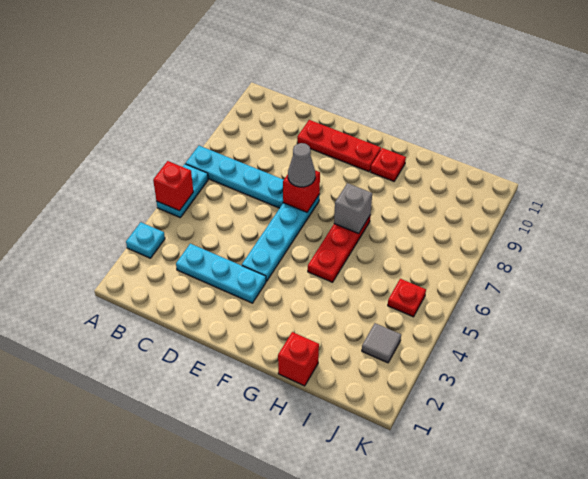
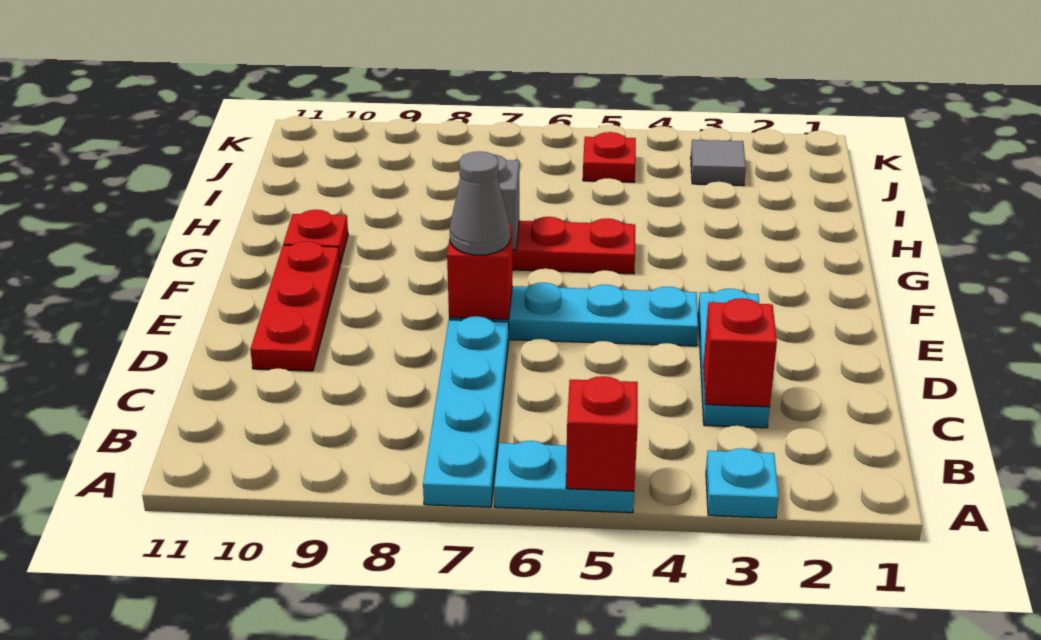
red 1x1 brick [278,332,319,386] -> red 1x1 brick moved to [703,298,777,407]

